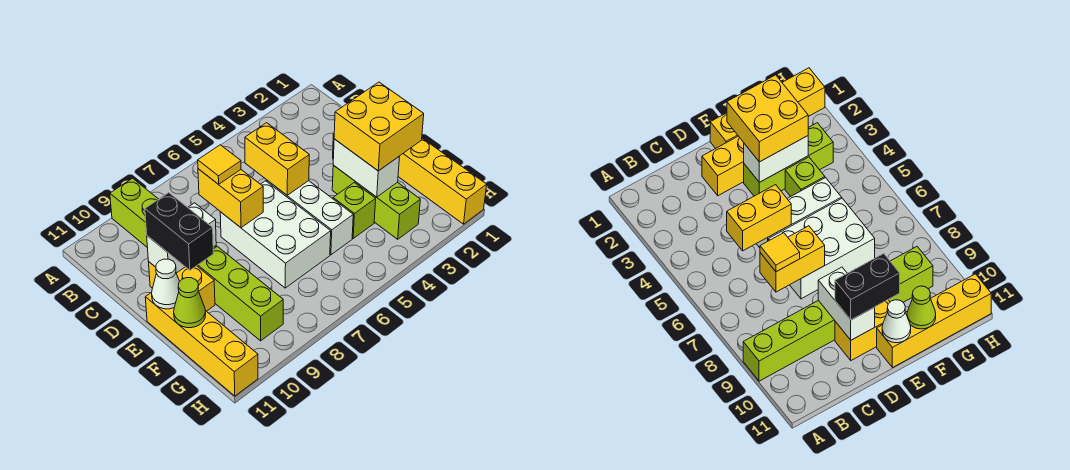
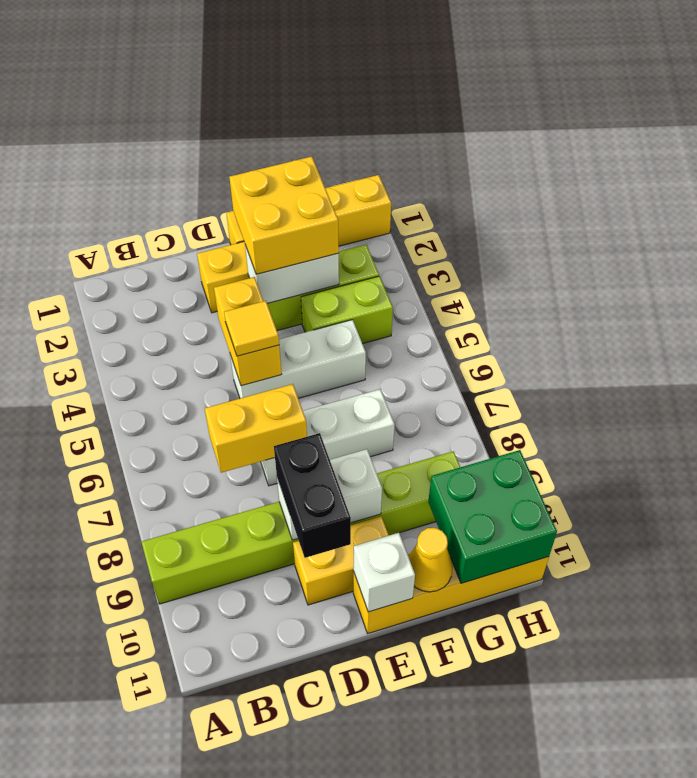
yellow 1x2 brick [245,123,309,195] -> yellow 1x2 brick turned to [214,277,282,386]
yellow 1x1 tile [198,145,241,184] -> yellow 1x1 tile moved to [224,301,279,356]
white 2x3 brick [220,181,331,288] -> white 1x3 brick [261,389,394,486]
white 1x2 brick [147,203,216,273] -> white 1x2 brick turned to [277,449,382,540]
black 1x2 brick [145,193,213,270] -> black 1x2 brick turned to [274,433,351,558]
white 1x1 cone [152,259,180,309] -> white 1x1 brick [353,533,415,612]
lime 1x1 brick [333,183,376,238] -> lime 1x2 brick [301,276,393,344]
lime 1x1 cone [174,278,206,328] -> yellow 1x1 cone [409,528,453,592]
none -> green 2x2 brick [428,450,557,583]

